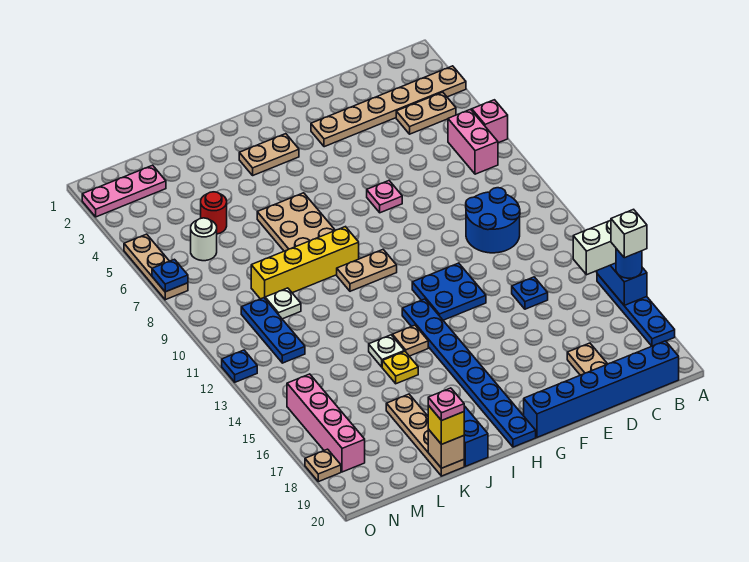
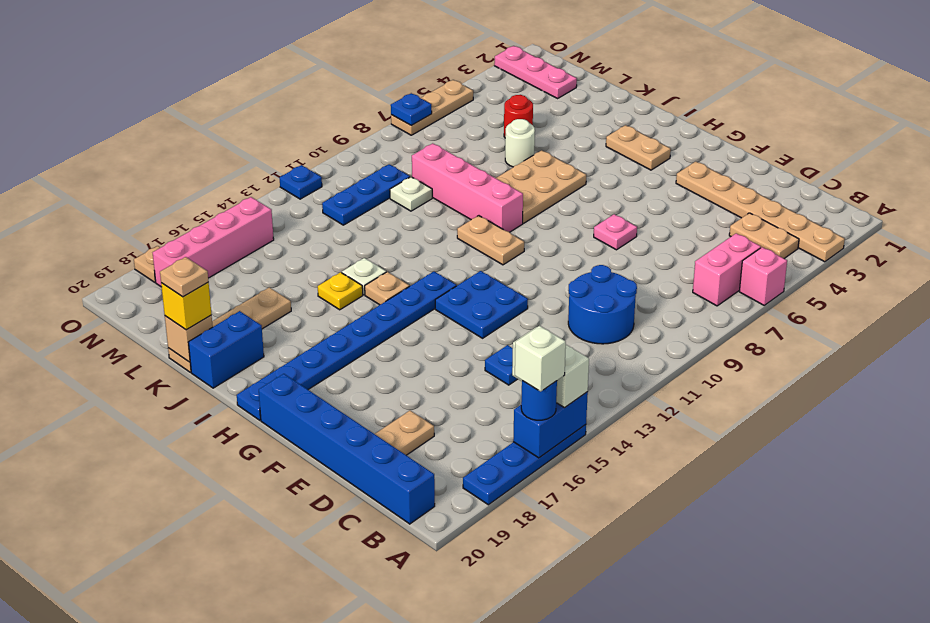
yellow 1x4 brick [251,227,359,299] -> pink 1x4 brick [412,143,523,232]
pink 1x1 plate [428,388,464,421] -> tan 1x1 plate [160,257,209,297]
white 1x1 round brick [191,218,217,261] -> white 1x1 round brick moved to [505,119,535,167]

